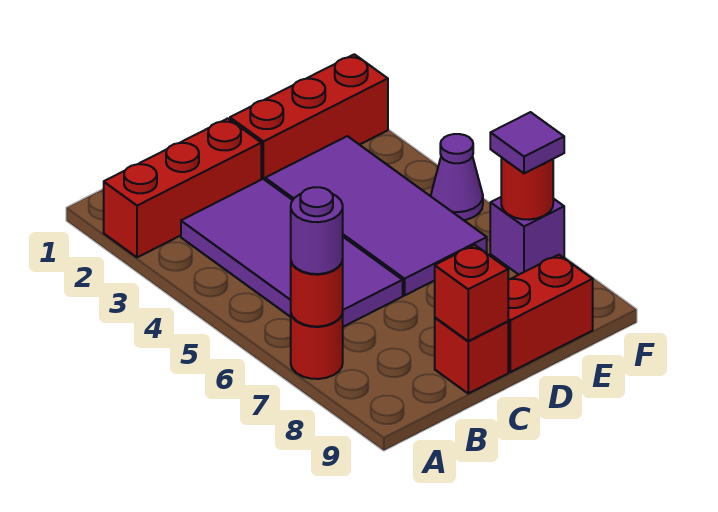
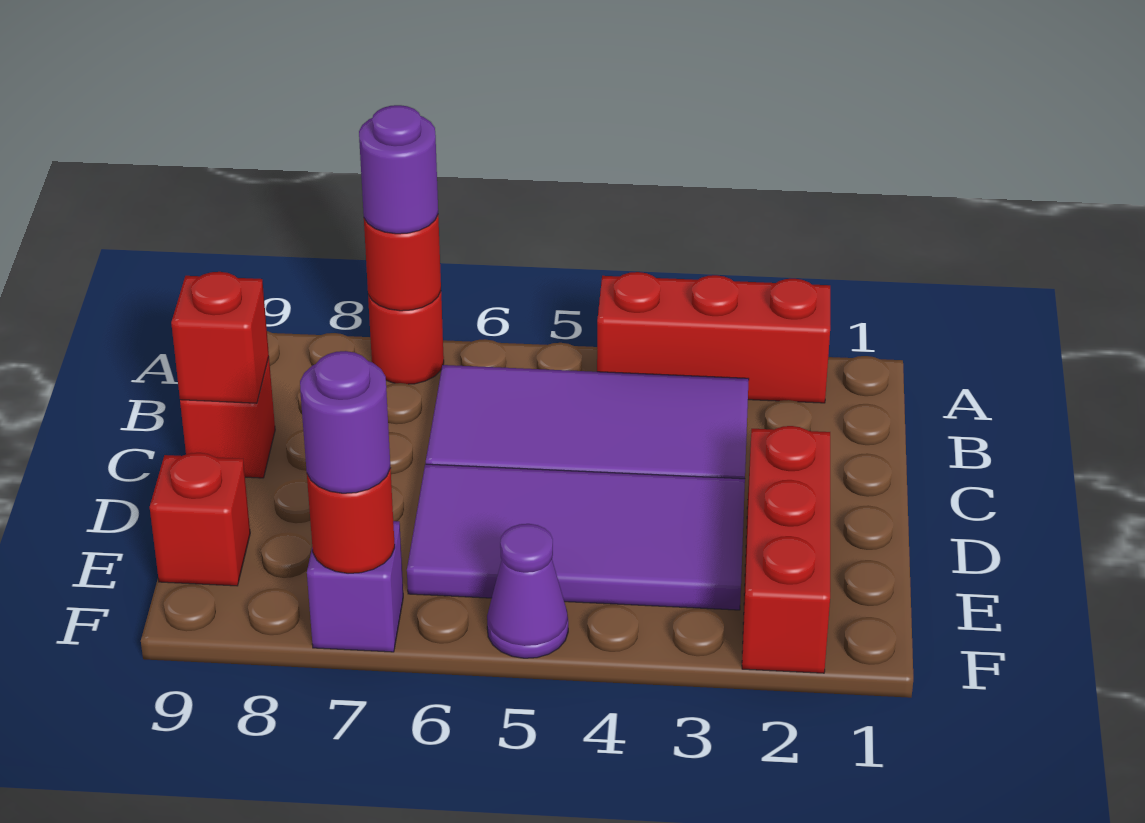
red 1x3 brick [104,118,261,257] -> red 1x3 brick turned to [597,272,830,403]
red 1x2 brick [508,255,593,372] -> red 1x1 brick [150,453,250,586]
purple 1x1 tile [490,112,564,173] -> purple 1x1 round brick [300,351,390,493]

